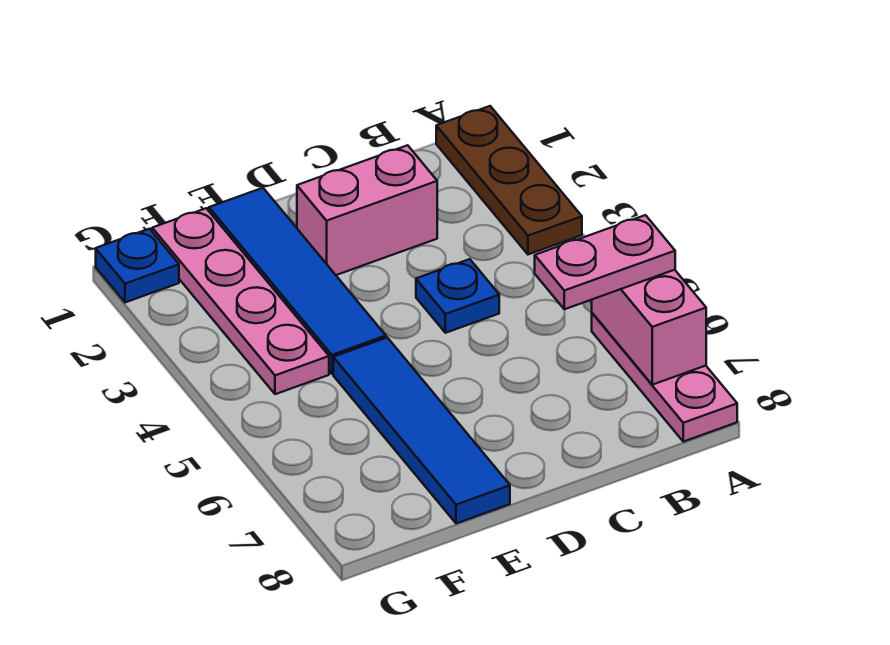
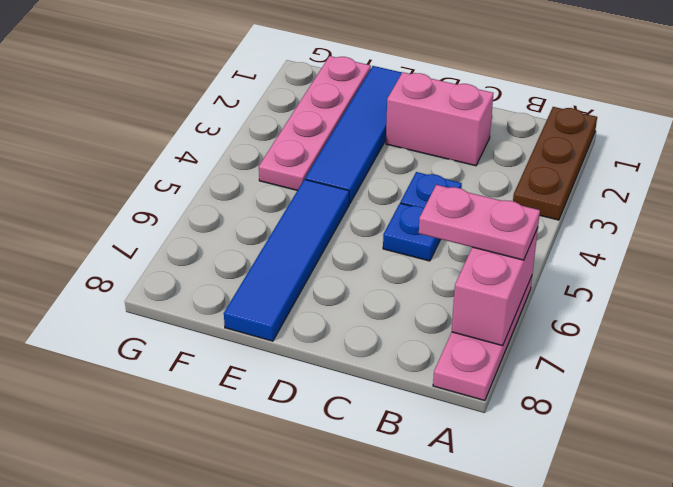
blue 1x1 plate [96,229,179,302] -> blue 1x1 plate moved to [383,203,441,261]

